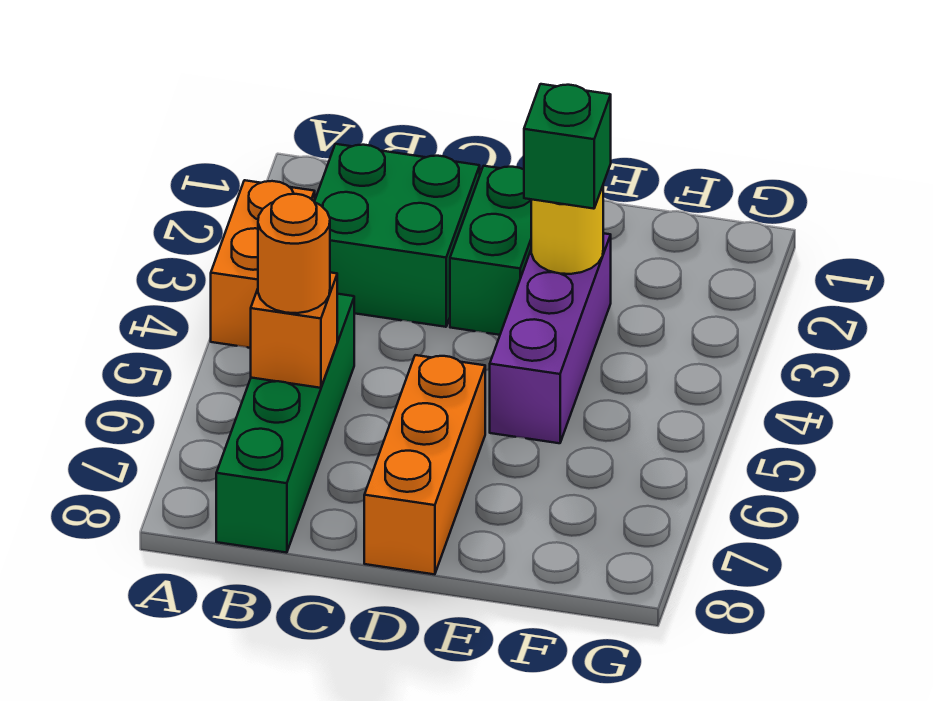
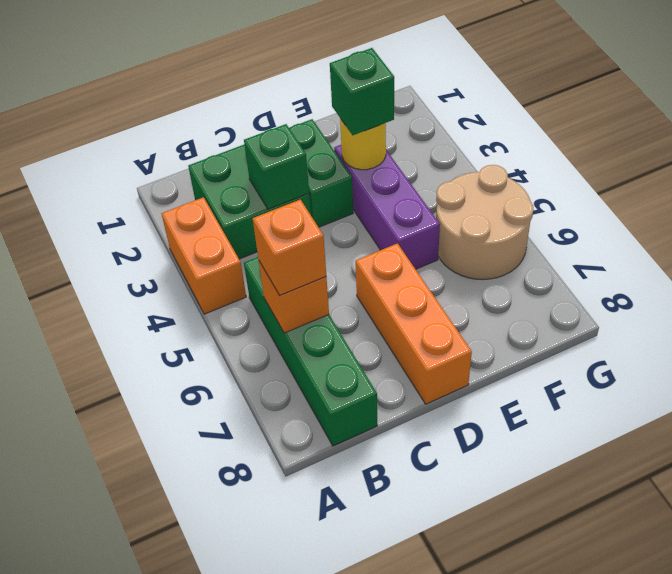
orange 1x1 round brick [258,194,330,313] -> orange 1x1 brick [253,200,326,295]
none -> green 1x1 brick [244,124,309,209]
none -> tan 2x2 round brick [436,165,533,280]

